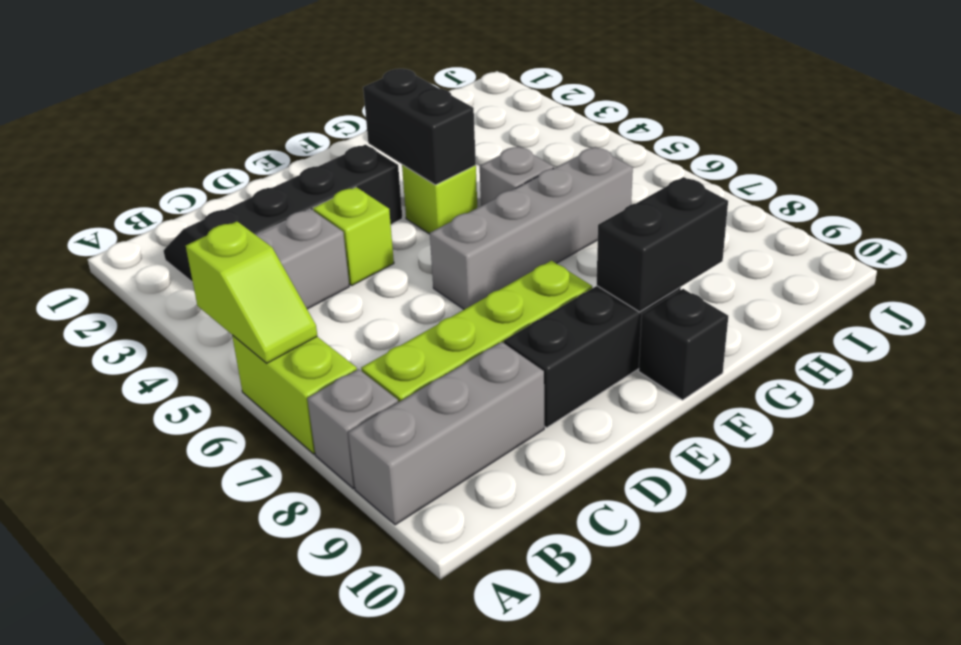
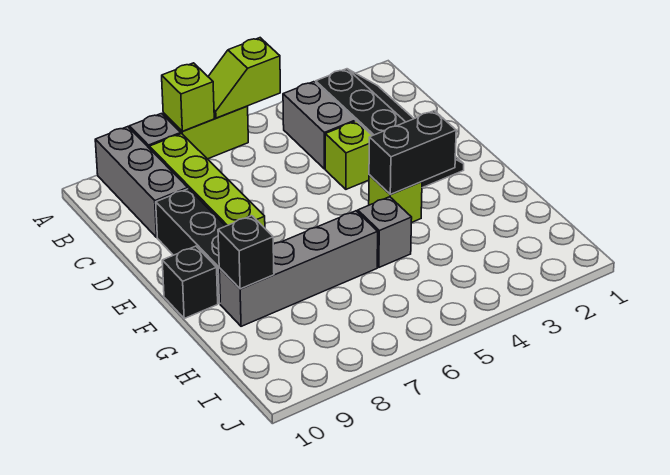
none -> lime 1x1 brick [162,63,214,131]
grey 1x4 brick [430,147,633,309] -> grey 1x4 brick turned to [219,211,378,326]
black 1x2 brick [597,177,728,312] -> black 1x1 brick [218,216,274,289]

